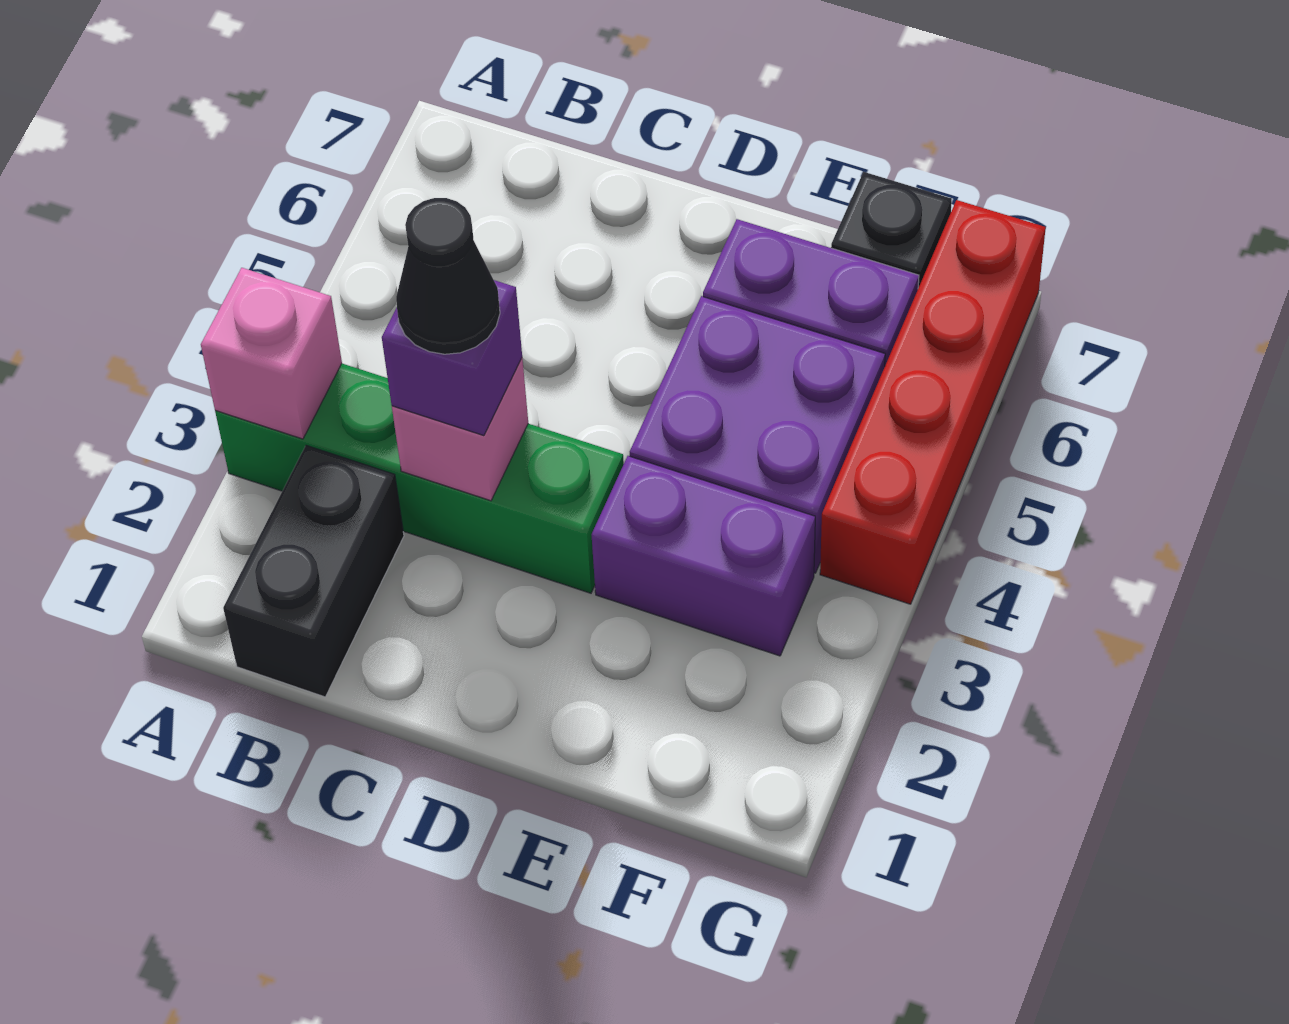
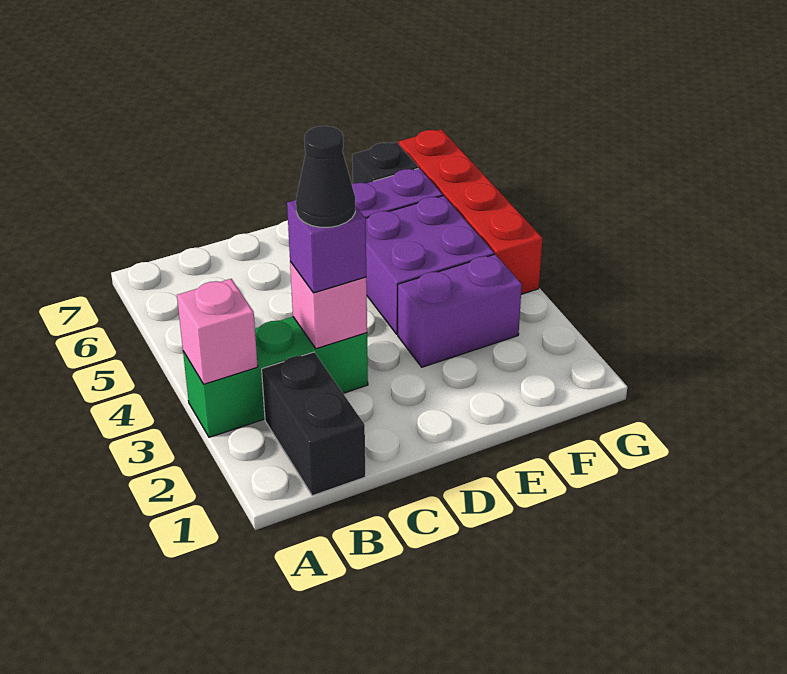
green 1x4 brick [215,364,624,593] -> green 1x3 brick [183,317,368,437]

